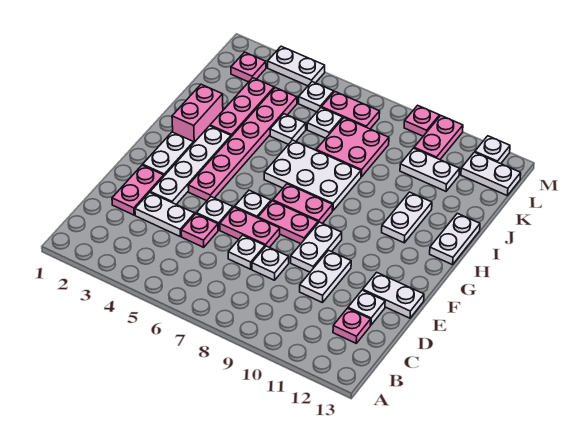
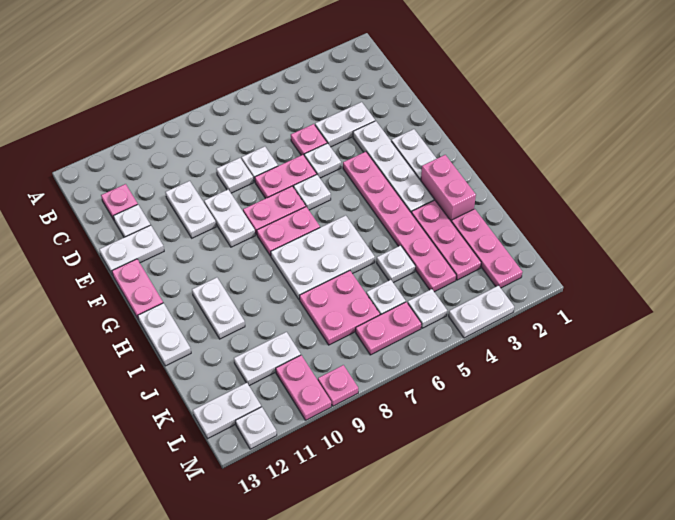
pink 1x2 plate [112,165,164,215] -> pink 1x2 plate moved to [112,259,163,320]
pink 1x1 plate [231,52,266,82] -> pink 1x3 plate [451,209,522,288]

